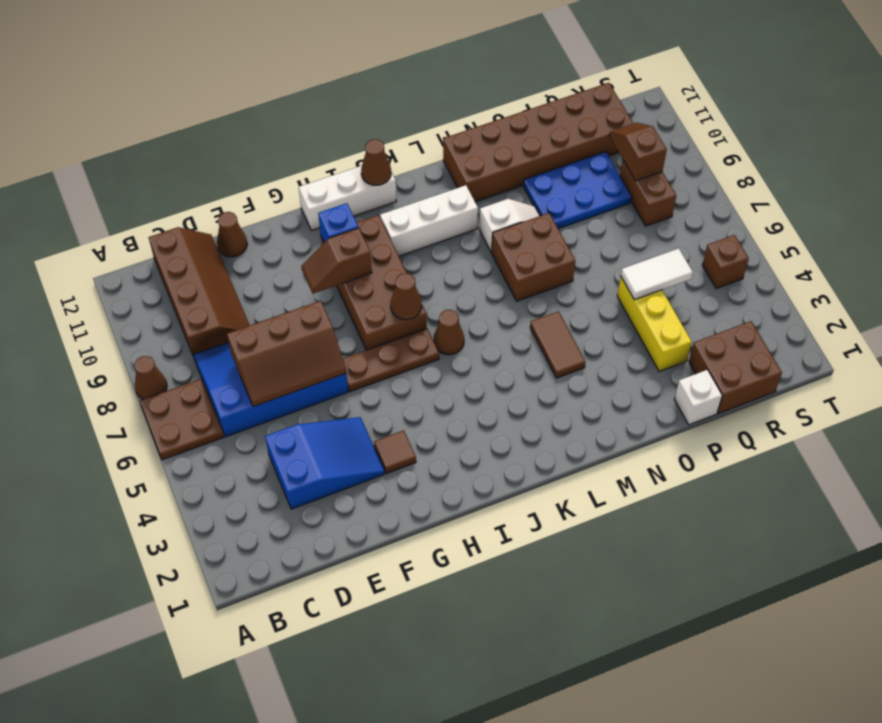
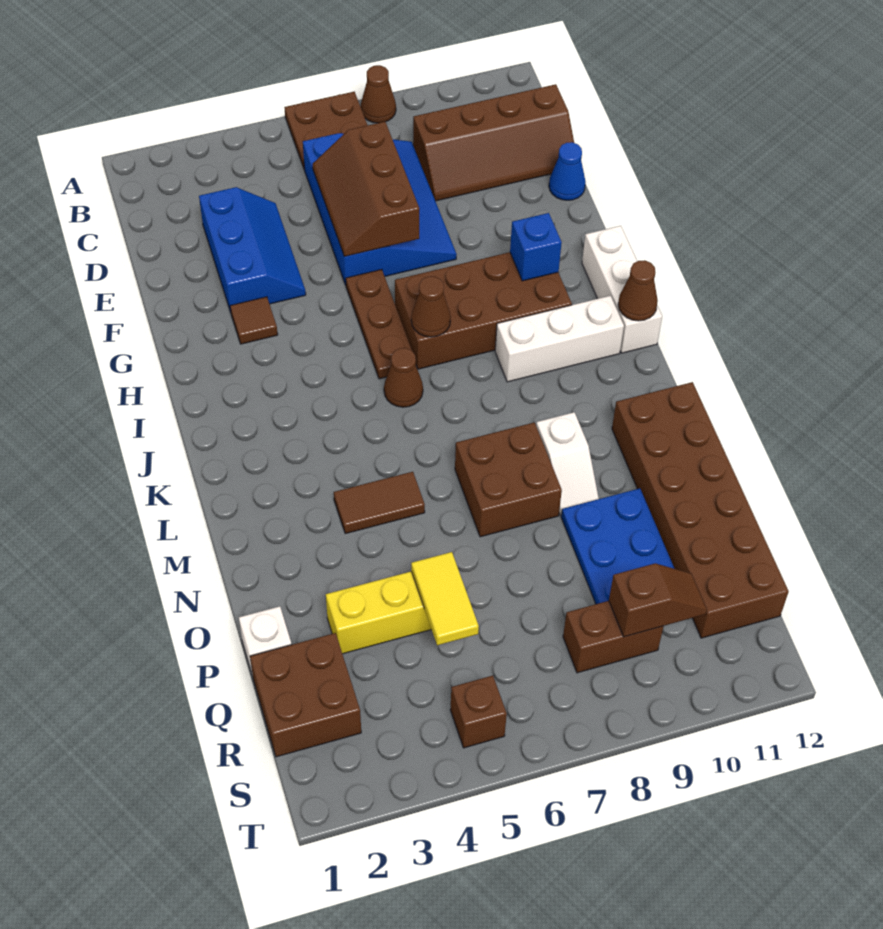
blue 2x3 slope [265,417,385,509] -> blue 2x3 slope turned to [199,187,306,312]
brown 1x1 cone [217,212,247,257] -> blue 1x1 cone [549,142,586,200]
brown 1x2 slope [301,228,372,294] -> none
white 1x3 brick [380,185,478,256] -> white 1x3 brick turned to [495,296,624,382]
white 1x2 tile [621,248,693,300] -> yellow 1x2 tile [411,552,479,645]

